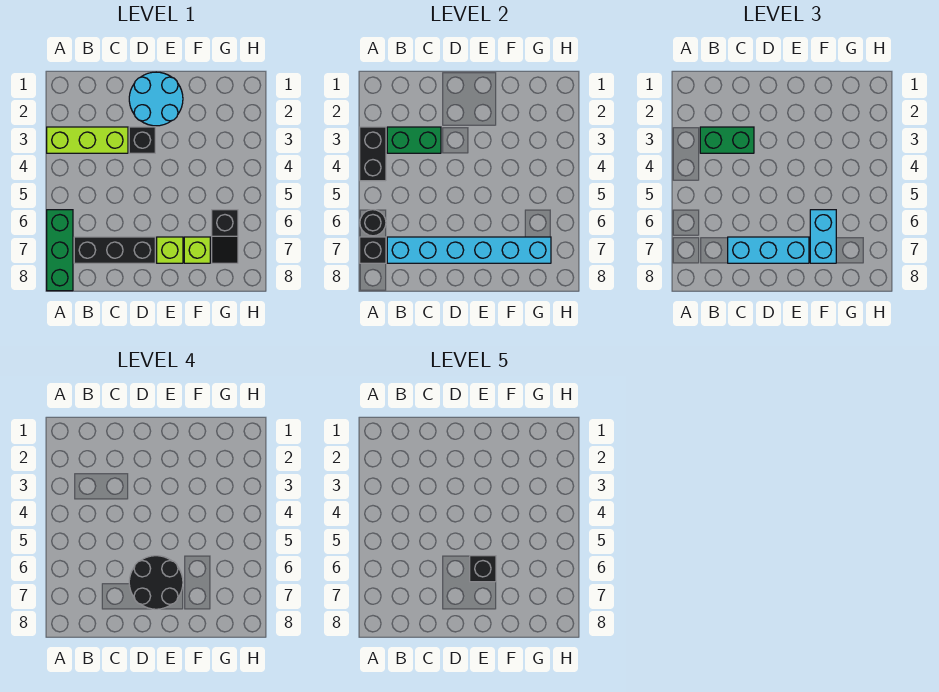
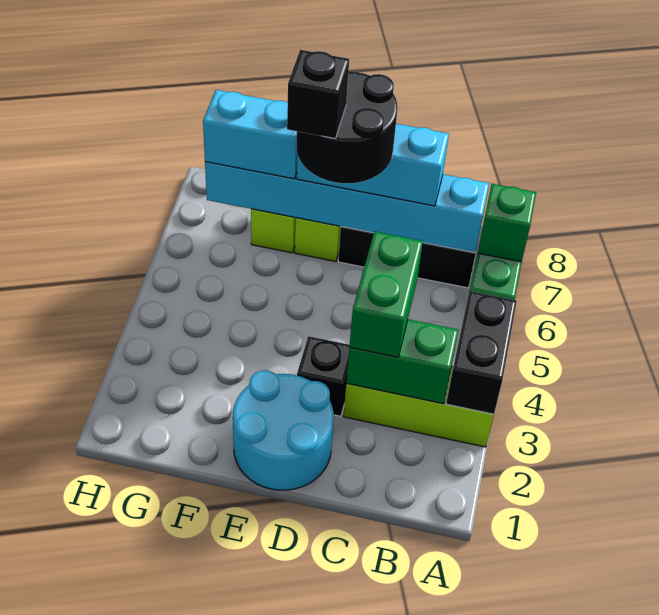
black 1x1 round brick [360,210,386,236] -> none
black 1x1 brick [360,237,386,263] -> green 1x1 brick [478,184,536,262]
green 1x2 brick [700,127,754,153] -> green 1x2 brick turned to [349,231,423,357]
cyan 1x2 brick [810,210,836,263] -> cyan 1x2 brick turned to [203,90,298,179]
black 1x2 slope [212,210,238,263] -> none

